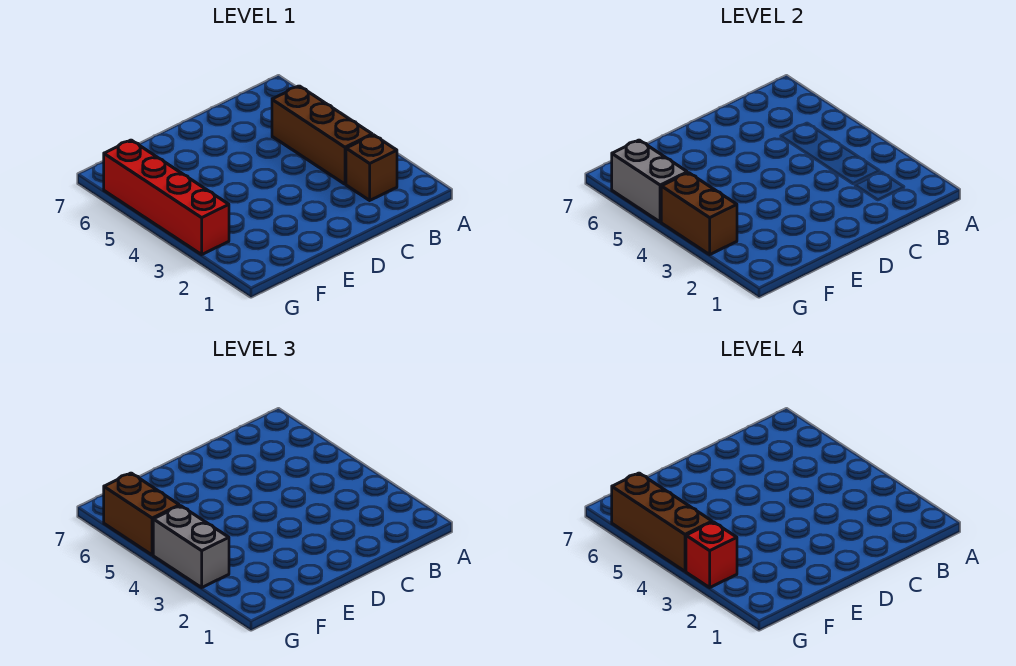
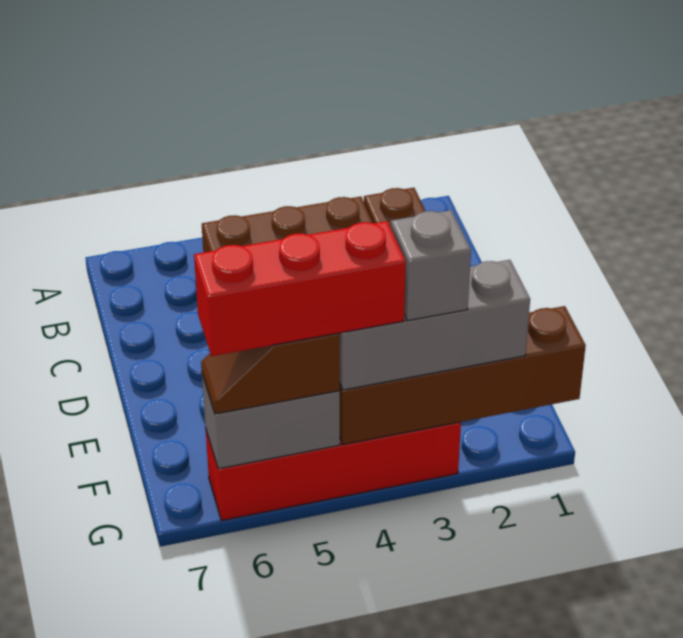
brown 1x2 brick [661,173,737,254] -> brown 1x4 brick [340,306,586,445]
grey 1x2 brick [153,506,229,587] -> grey 1x3 brick [339,260,530,390]
red 1x1 brick [686,522,737,587] -> grey 1x1 brick [390,210,471,321]
brown 1x3 brick [612,473,712,571] -> red 1x3 brick [194,221,406,356]
brown 1x2 brick [104,473,179,555] -> brown 1x2 slope [201,333,340,414]

